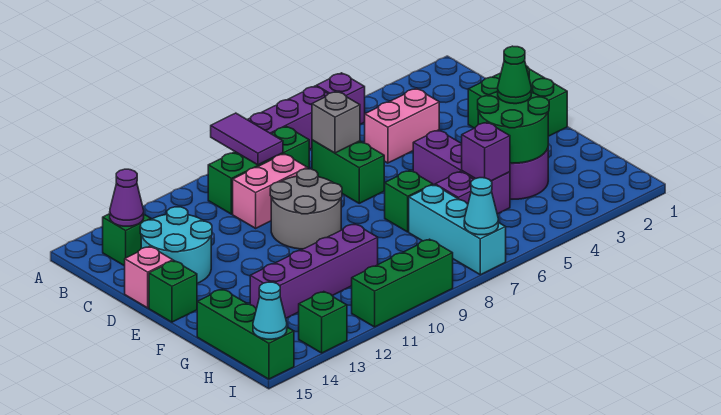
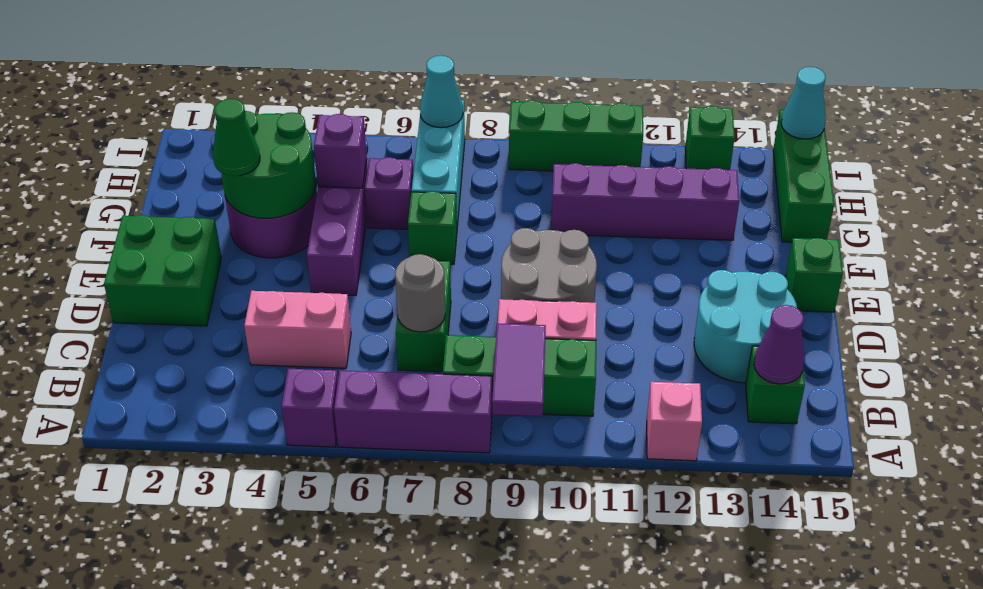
grey 1x1 brick [312,91,360,153] -> grey 1x1 round brick [395,254,445,332]
pink 1x1 brick [125,246,173,308] -> pink 1x1 brick moved to [647,382,702,461]

